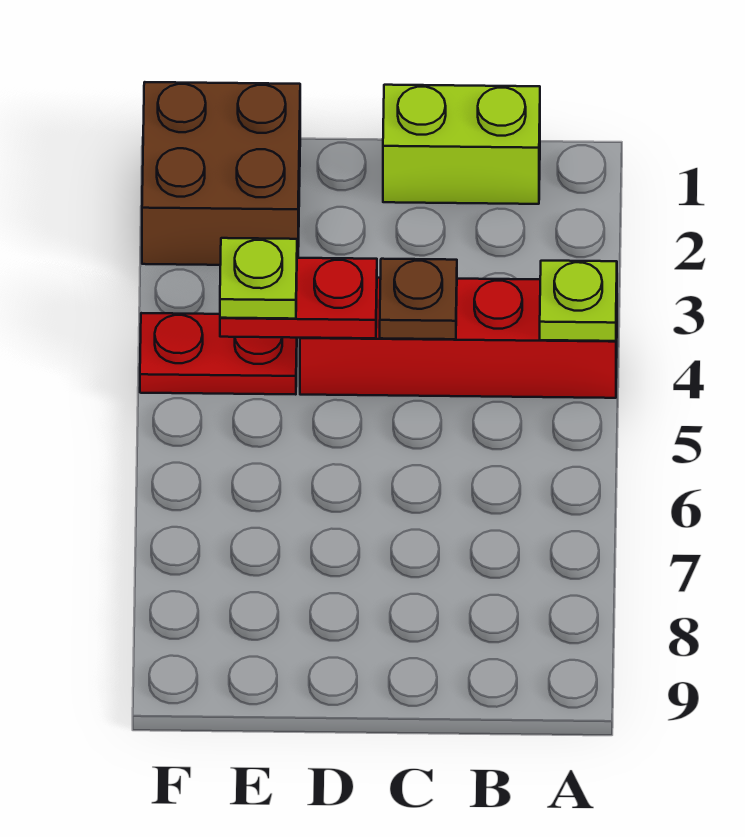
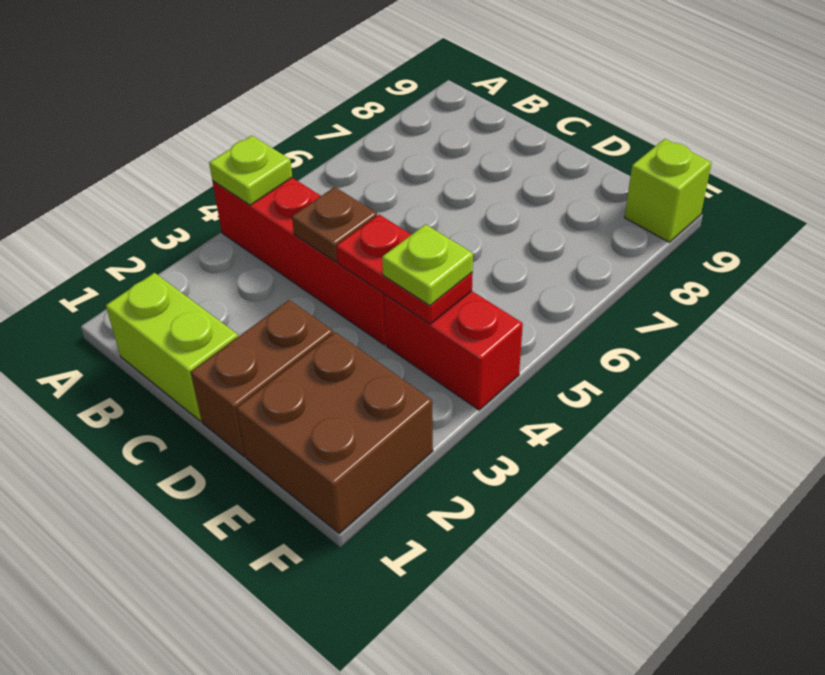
none -> brown 1x2 brick [191,300,333,457]
red 1x2 plate [140,313,297,395] -> red 1x2 brick [384,291,523,410]
none -> lime 1x1 brick [625,139,712,242]

